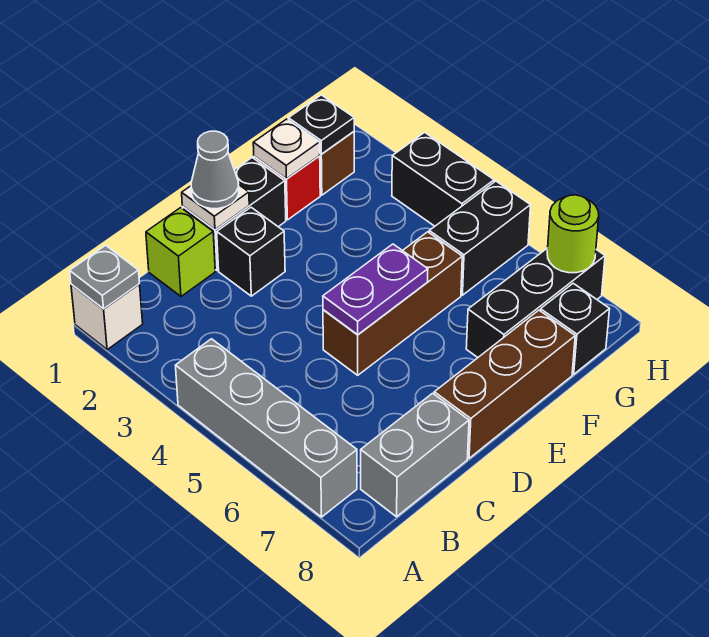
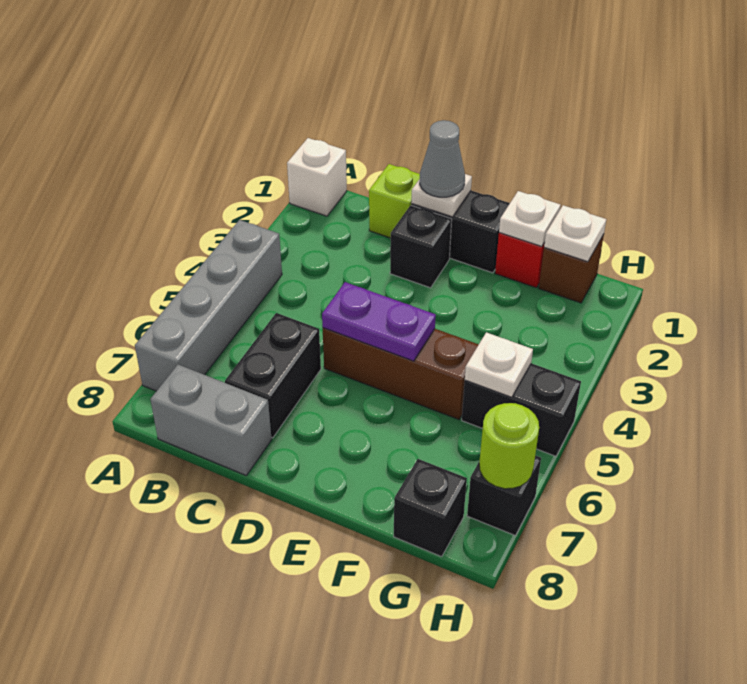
grey 1x1 plate [70,245,139,309] -> none
brown 1x3 brick [434,310,575,458] -> none
black 1x3 brick [466,248,605,357] -> black 1x1 brick [467,455,541,536]
black 1x1 plate [288,95,354,154] -> white 1x1 plate [544,205,606,262]
none -> white 1x1 plate [465,332,533,397]
black 1x2 brick [392,132,494,226] -> black 1x2 brick moved to [225,313,321,438]

